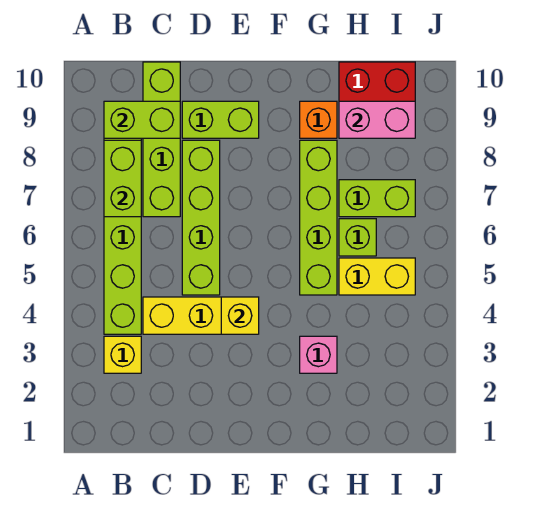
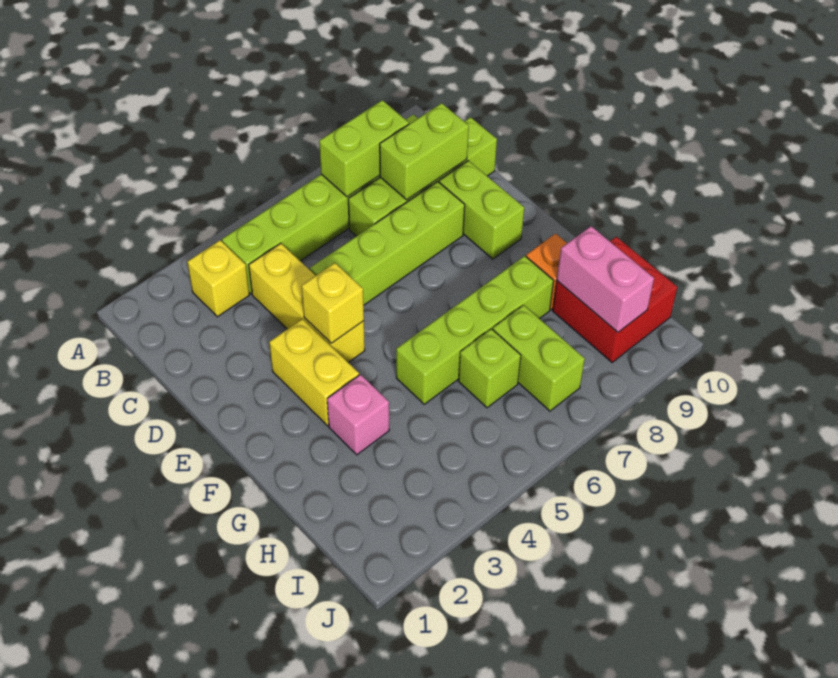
lime 1x2 brick [104,101,180,138] -> lime 1x2 brick turned to [380,103,469,200]
yellow 1x2 brick [339,258,415,295] -> yellow 1x2 brick moved to [269,319,359,426]

